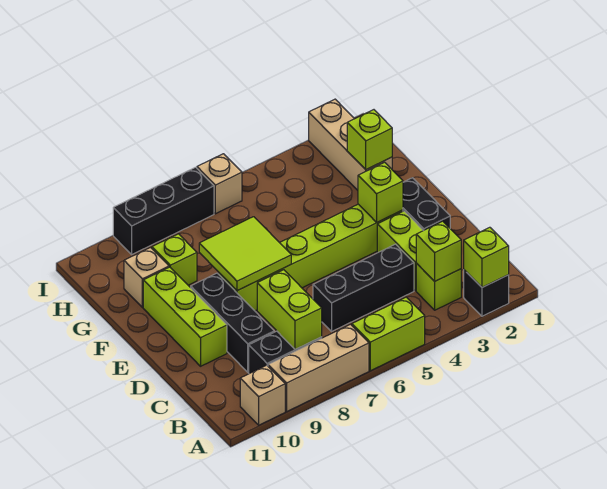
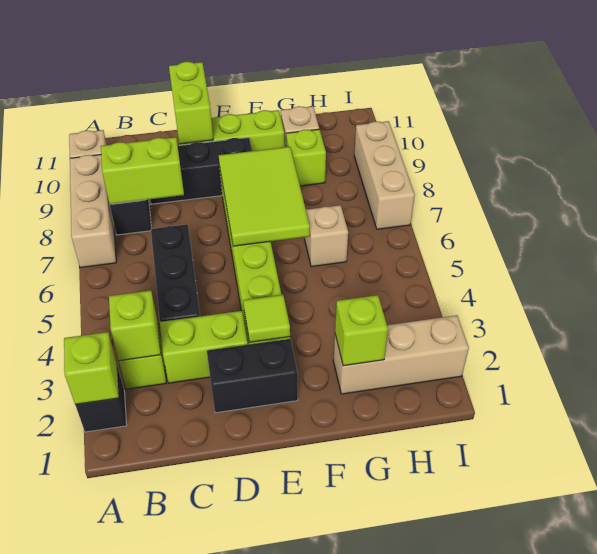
lime 1x2 brick [352,297,425,371] -> lime 1x2 brick moved to [169,62,213,144]
lime 1x1 brick [358,162,403,222] -> lime 1x1 tile [243,295,290,342]
lime 2x2 tile [199,217,291,291] -> lime 2x3 tile [219,147,310,246]
tan 1x1 brick [197,154,242,214] -> tan 1x1 brick moved to [305,205,348,267]
black 1x3 brick [113,167,214,254] -> tan 1x3 brick [354,121,415,229]

